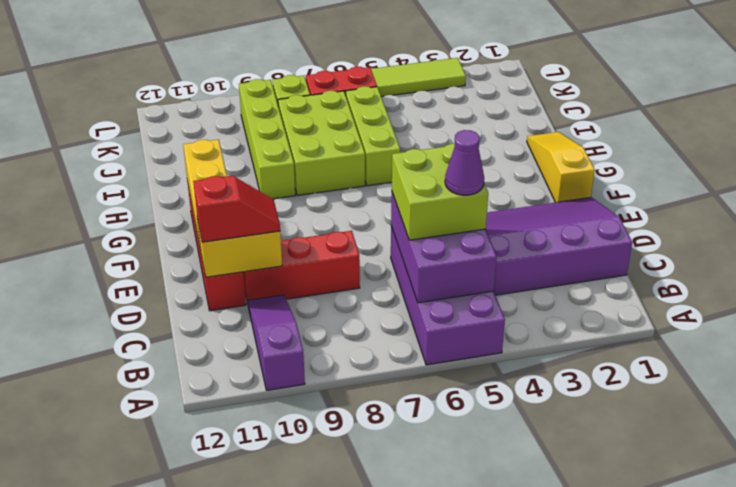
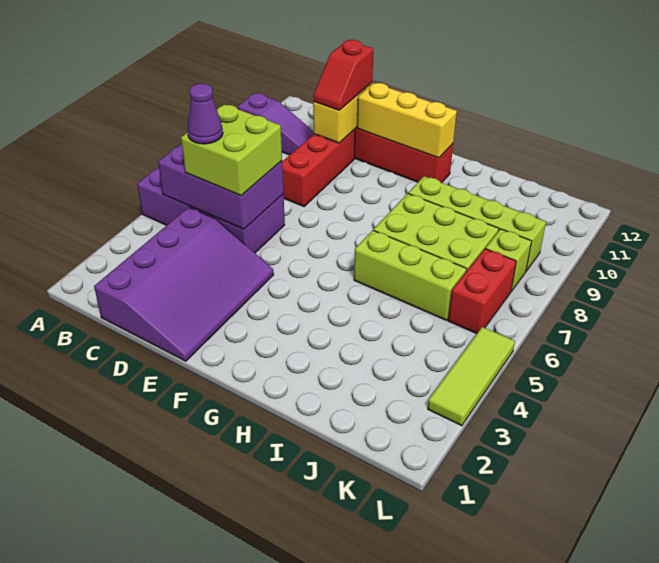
yellow 1x3 slope [527,132,595,203] -> none

